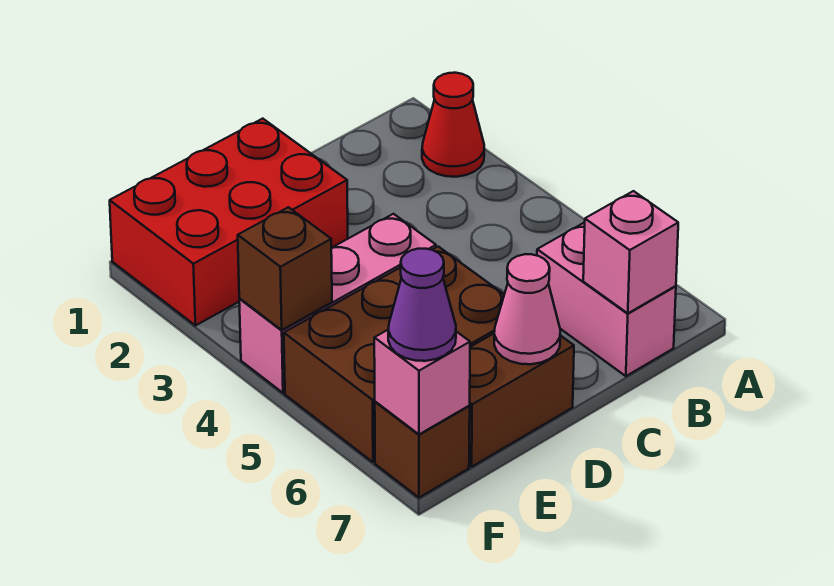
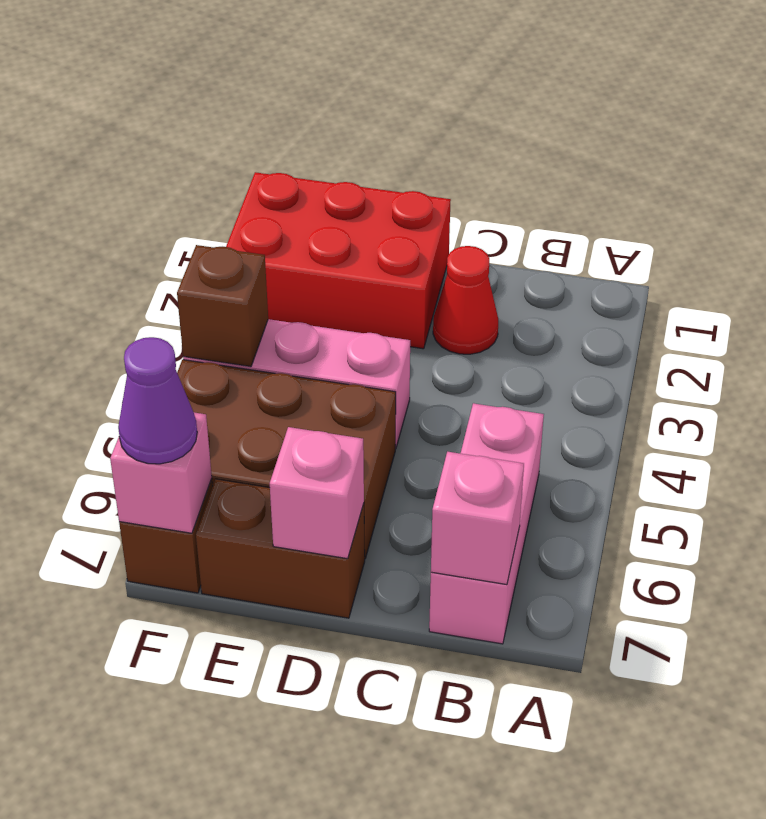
red 1x1 cone [422,73,484,177] -> red 1x1 cone moved to [433,246,498,354]
pink 1x2 brick [537,222,676,376] -> pink 1x3 brick [429,403,544,644]
pink 1x1 cone [494,254,560,364] -> pink 1x1 brick [270,427,364,559]

